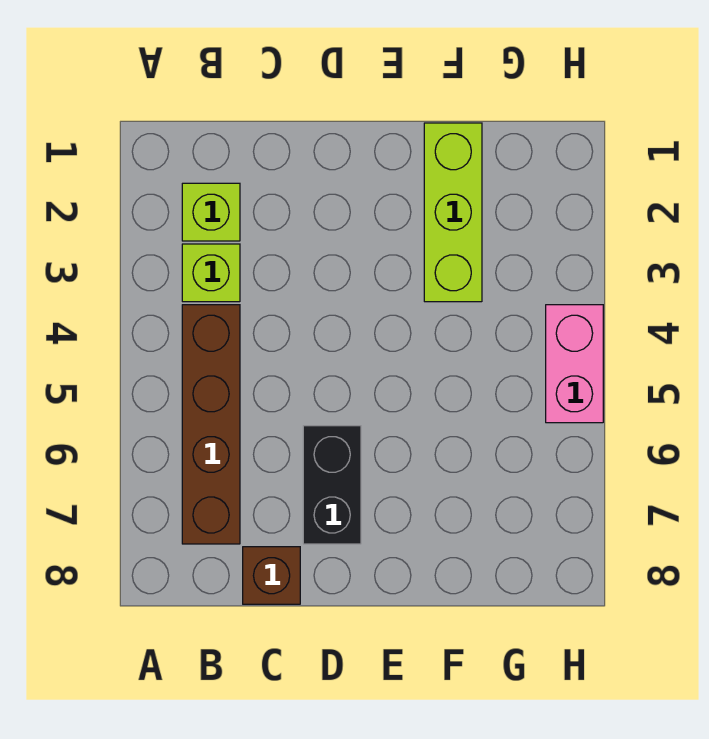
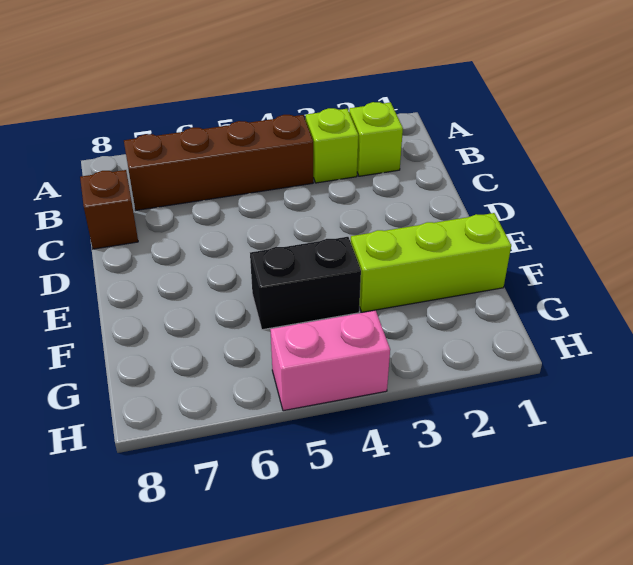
black 1x2 brick [303,426,361,544] -> black 1x2 brick moved to [250,237,361,330]

